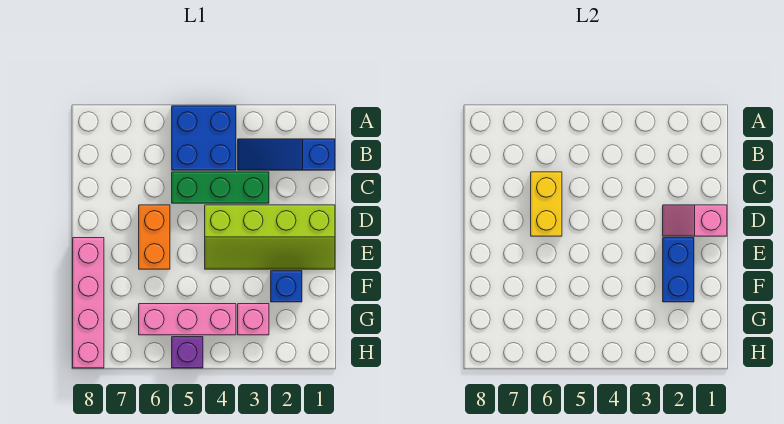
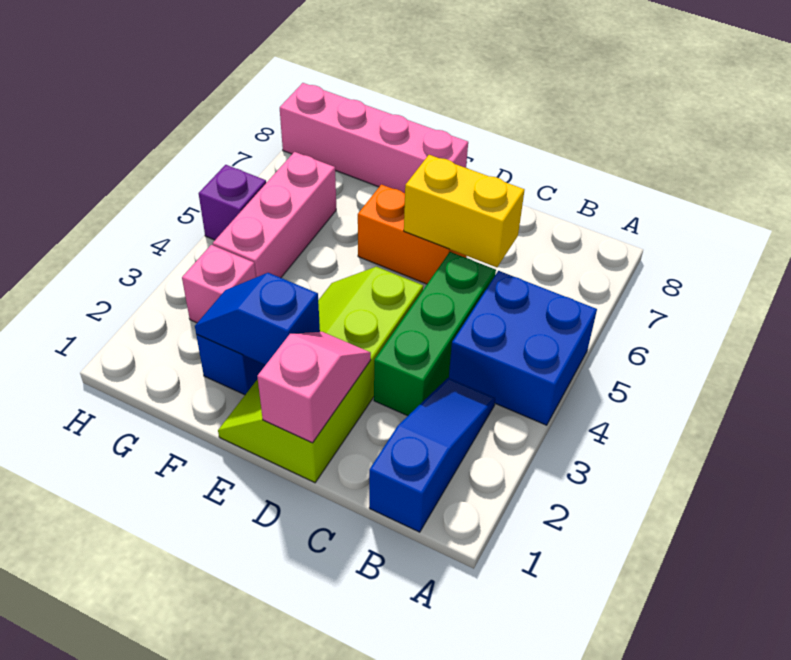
blue 1x2 brick [663,238,694,302] -> blue 1x2 slope [195,273,320,365]

